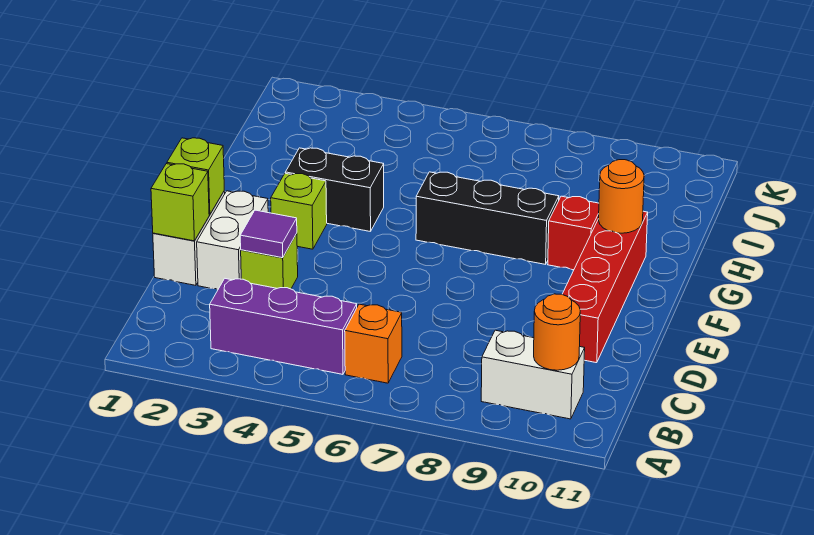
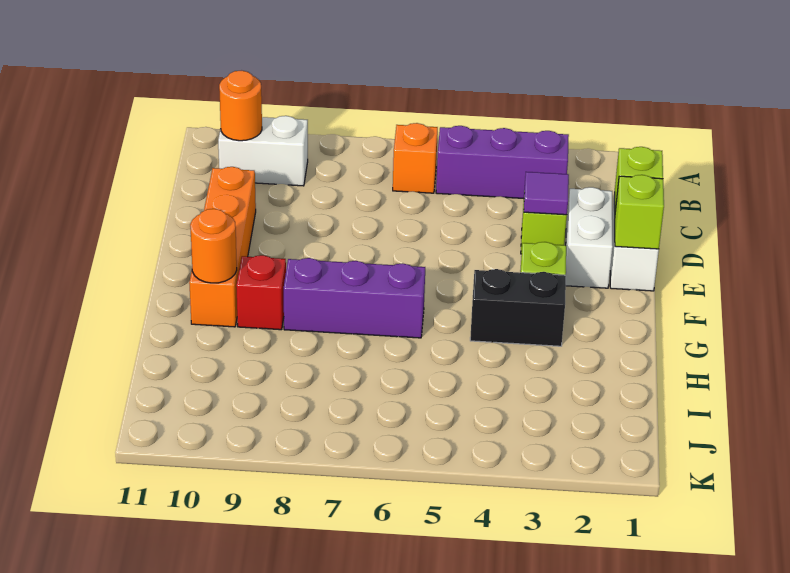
red 1x4 brick [562,211,648,363] -> orange 1x4 brick [189,167,256,327]
black 1x3 brick [416,172,559,264] -> purple 1x3 brick [284,258,425,338]

